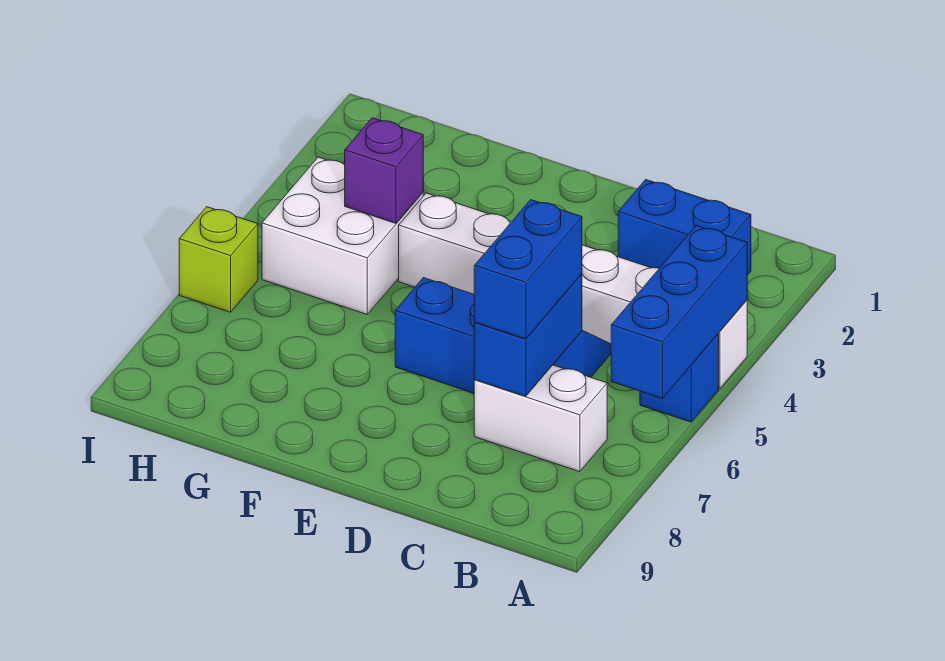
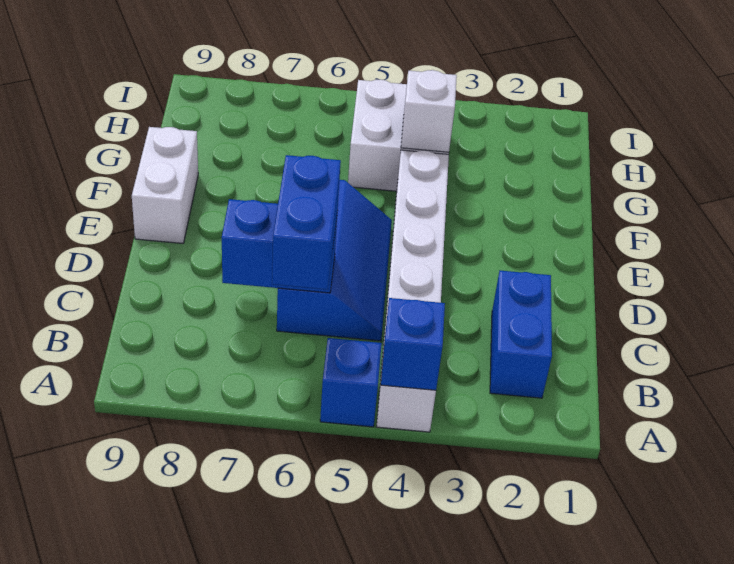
blue 1x3 brick [611,225,747,399] -> blue 1x1 brick [381,298,445,390]
white 1x2 brick [474,365,607,472] -> white 1x2 brick moved to [132,127,198,243]
blue 1x2 brick [474,200,582,339] -> blue 1x2 brick turned to [272,155,341,290]
purple 1x1 brick [345,118,423,223] -> white 1x1 brick [401,70,457,152]
lime 1x1 brick [179,207,258,312] -> none

